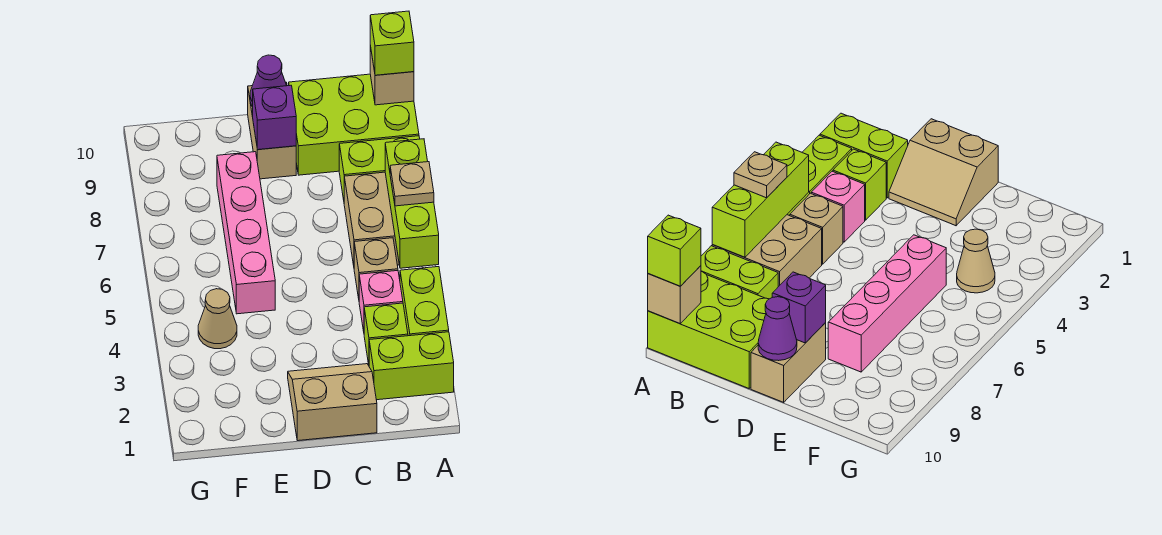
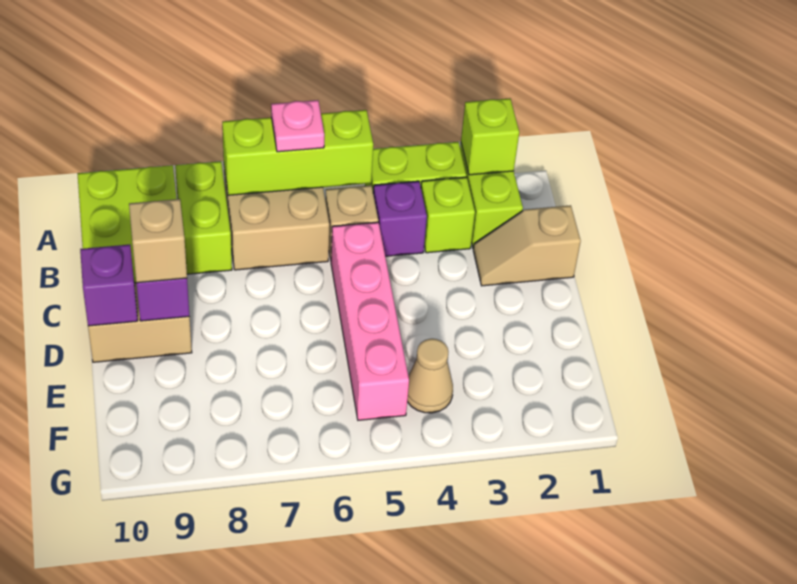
tan 1x1 plate [390,162,434,206] -> pink 1x1 plate [271,100,324,152]
tan 1x1 brick [370,46,414,105] -> tan 1x1 brick moved to [129,199,187,283]
lime 1x1 brick [370,11,414,75] -> lime 1x1 brick moved to [461,98,519,175]
pink 1x1 brick [359,271,403,331] -> purple 1x1 brick [373,181,427,256]
tan 2x2 slope [288,364,377,441] -> tan 1x2 slope [473,205,581,286]
purple 1x1 cone [250,55,287,107] -> purple 1x1 brick [80,245,138,326]
pink 1x4 brick [217,152,275,314] -> pink 1x4 brick turned to [331,222,409,420]

